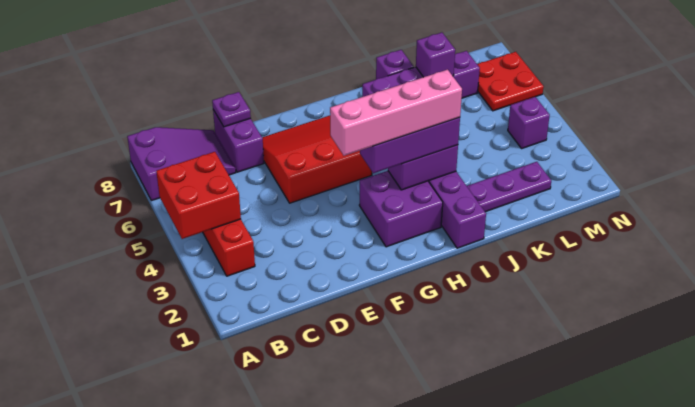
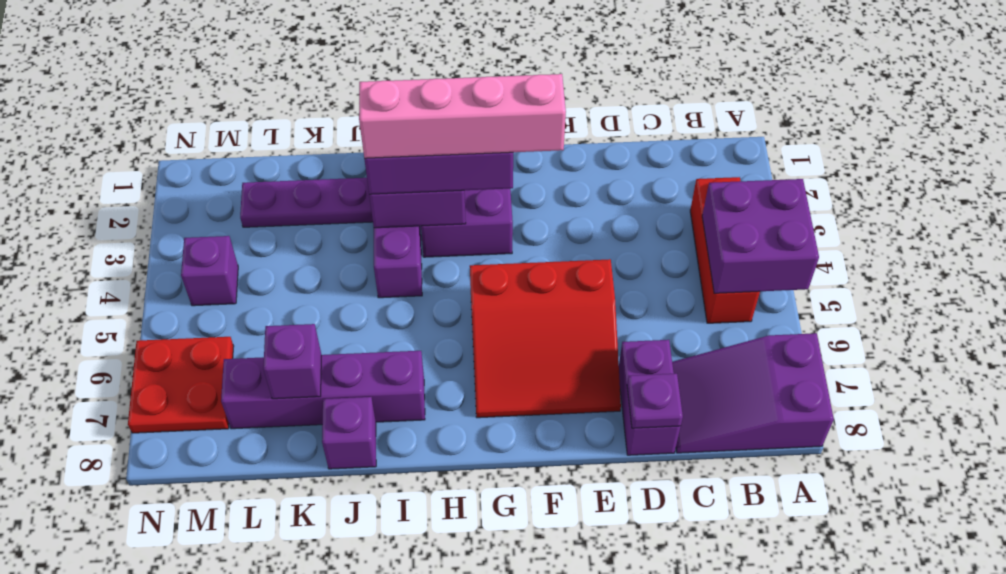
red 2x2 brick [156,152,241,239] -> purple 2x2 brick [702,179,819,293]

